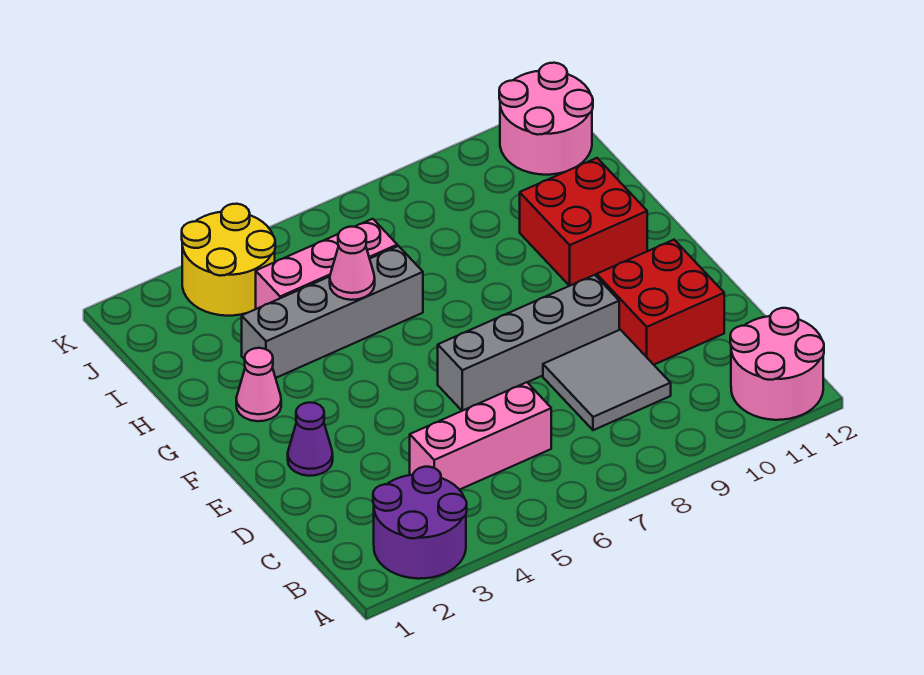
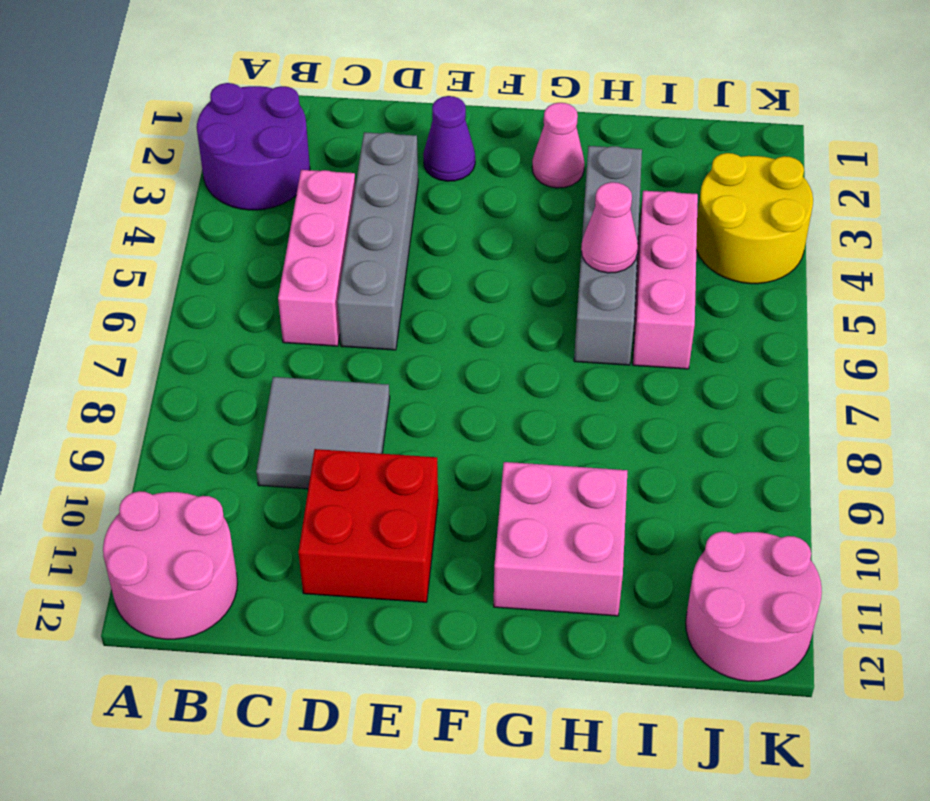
grey 1x4 brick [438,275,619,411] -> grey 1x4 brick moved to [337,132,418,350]
red 2x2 brick [520,158,647,286] -> pink 2x2 brick [494,462,627,616]

